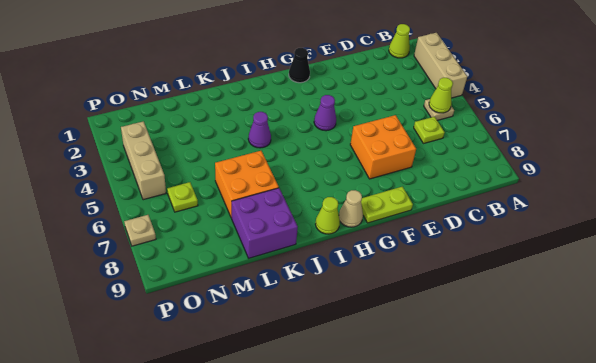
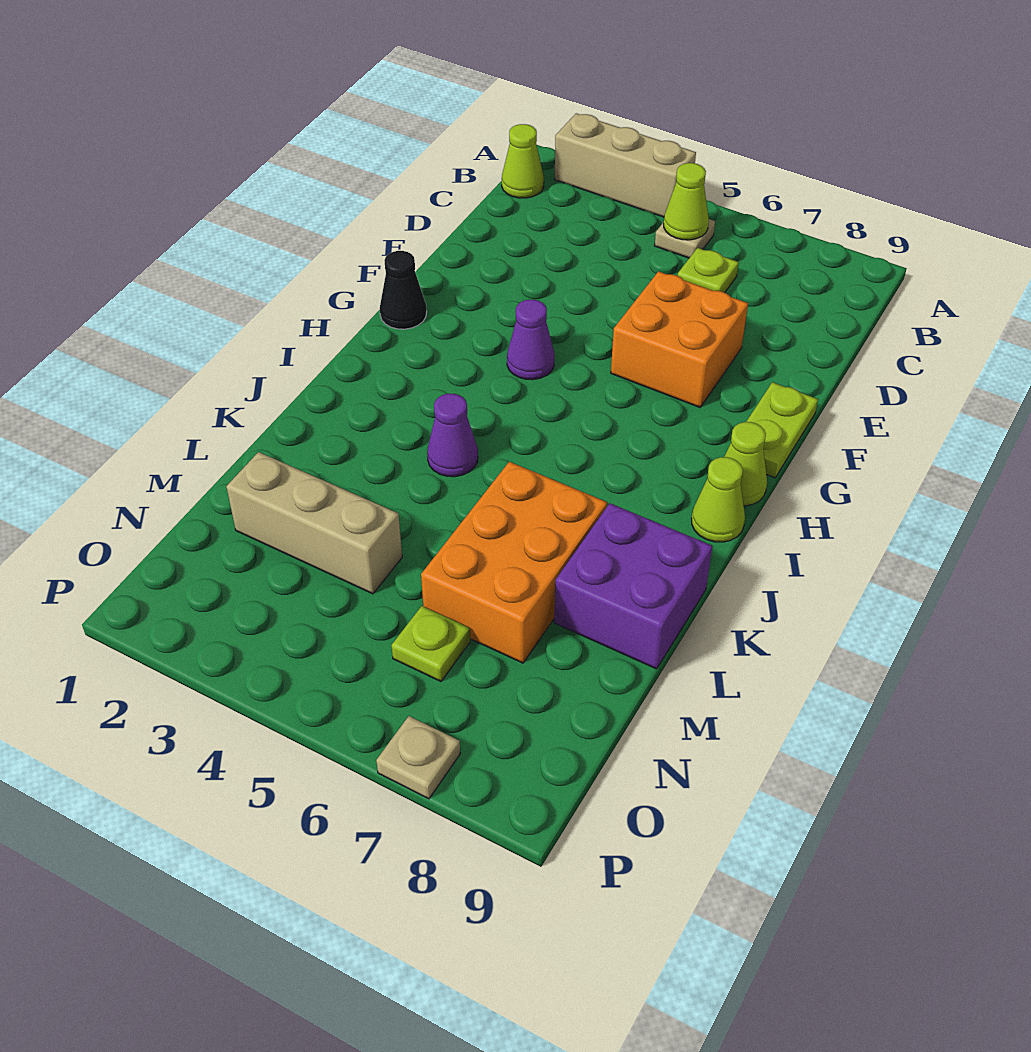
tan 1x1 cone [339,190,363,227] -> lime 1x1 cone [724,422,767,506]
orange 2x2 brick [215,151,279,218] -> orange 2x3 brick [421,462,607,663]
tan 1x3 brick [121,121,166,200] -> tan 1x3 brick moved to [226,452,402,594]

